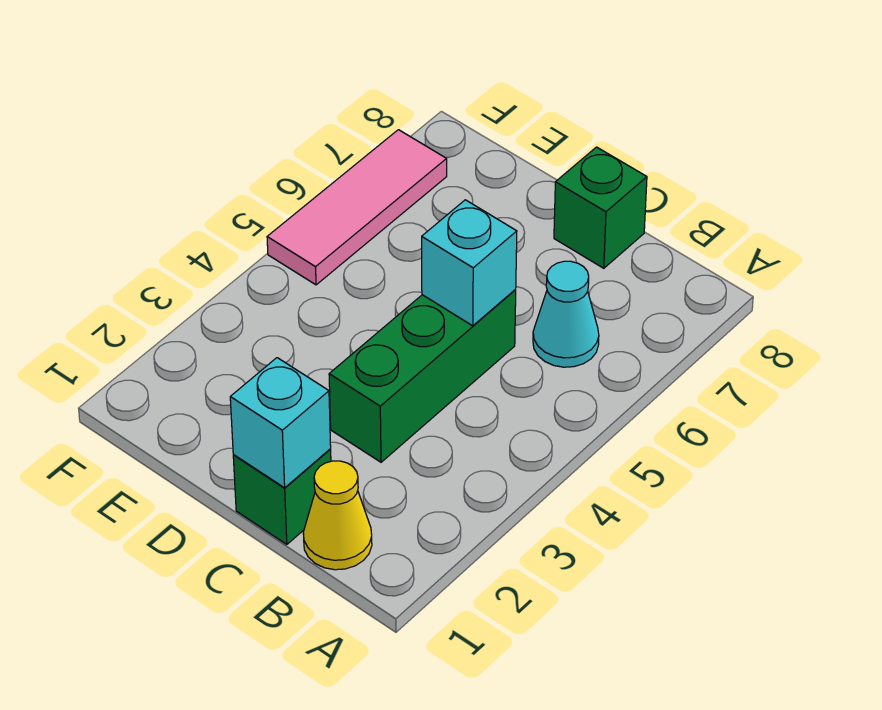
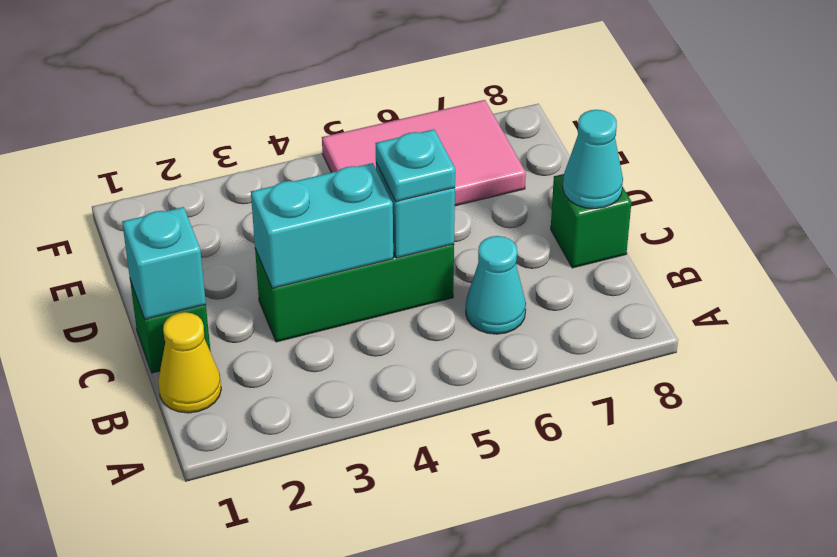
none -> cyan 1x2 brick [251,163,393,288]
none -> cyan 1x1 plate [376,129,455,202]
none -> cyan 1x1 cone [563,110,623,209]
pink 1x3 tile [267,130,447,285] -> pink 2x3 tile [322,100,526,206]

